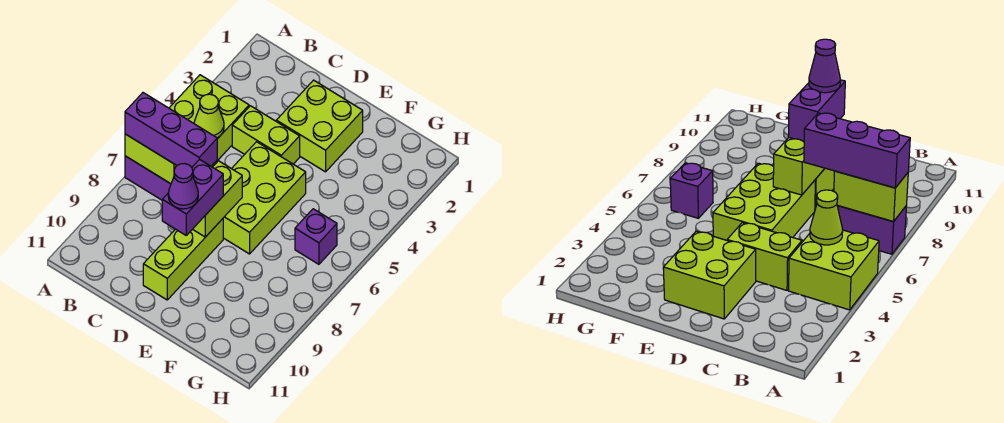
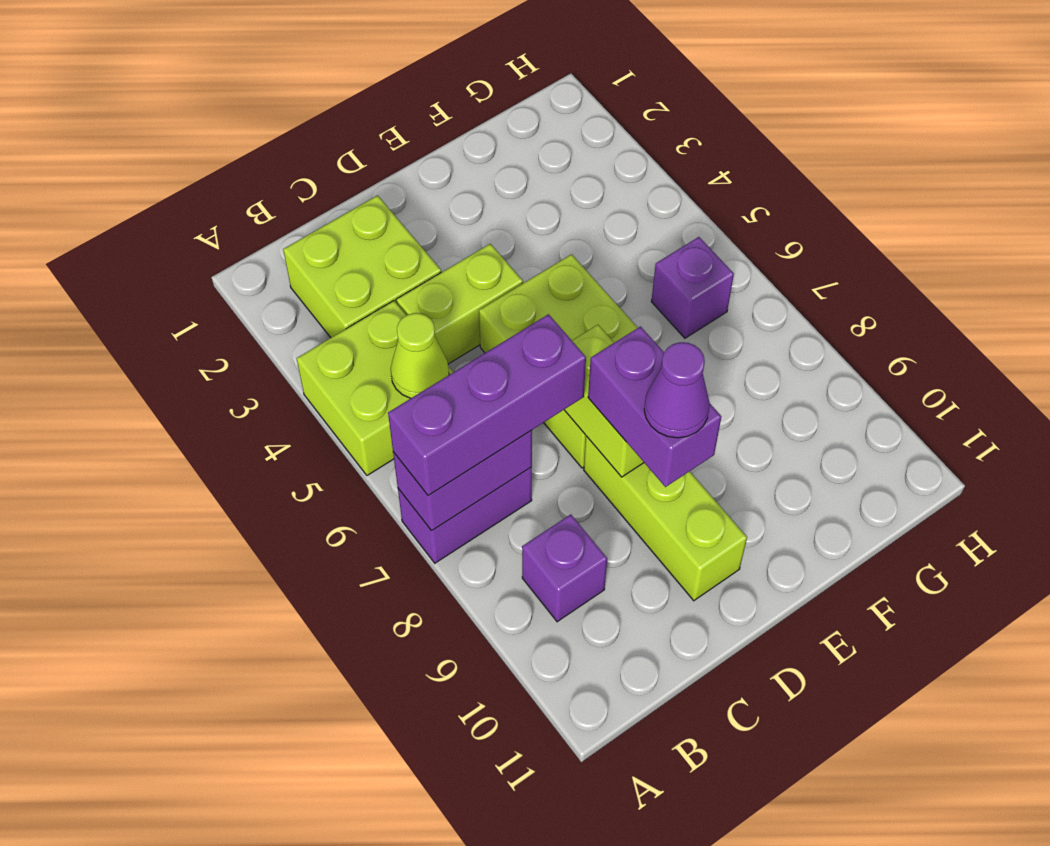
lime 1x2 brick [125,134,177,184] -> purple 1x2 brick [393,430,532,531]
none -> purple 1x1 brick [522,514,607,622]
lime 2x2 brick [276,80,363,172] -> lime 2x2 brick moved to [283,196,441,338]

